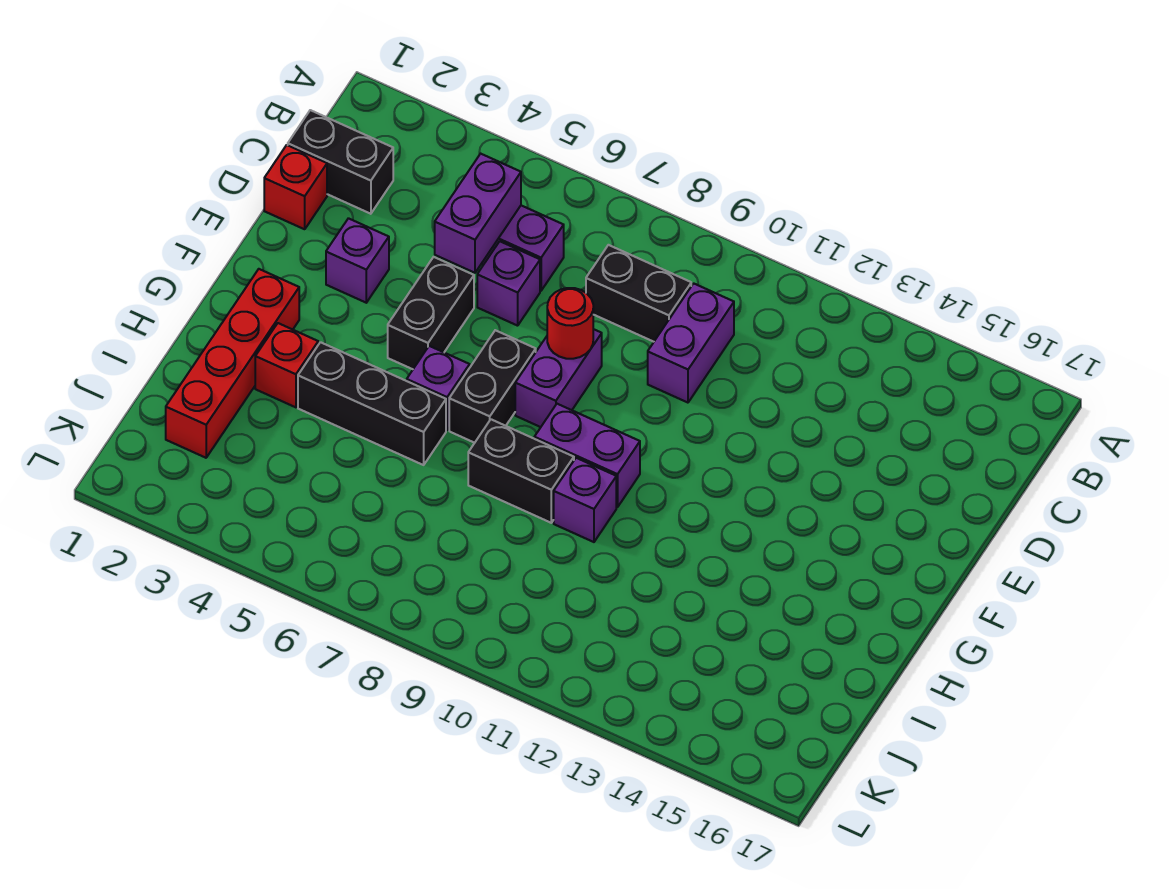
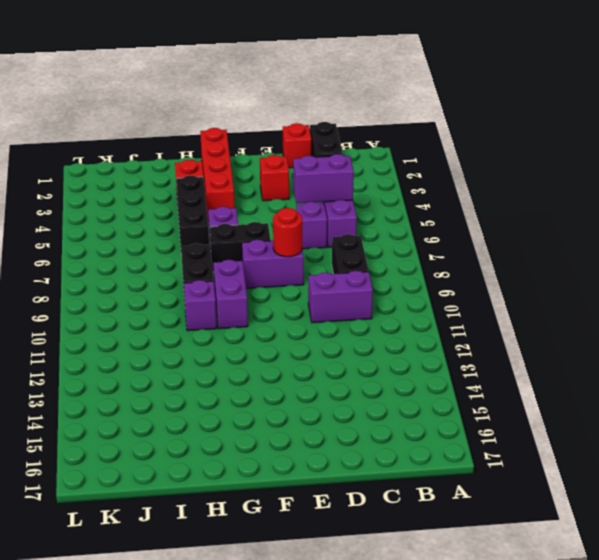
purple 1x1 brick [326,218,389,303] -> red 1x1 brick [260,155,289,201]
black 1x2 brick [388,257,474,369] -> none
red 1x4 brick [166,269,299,458] -> red 1x4 brick turned to [200,128,235,220]

